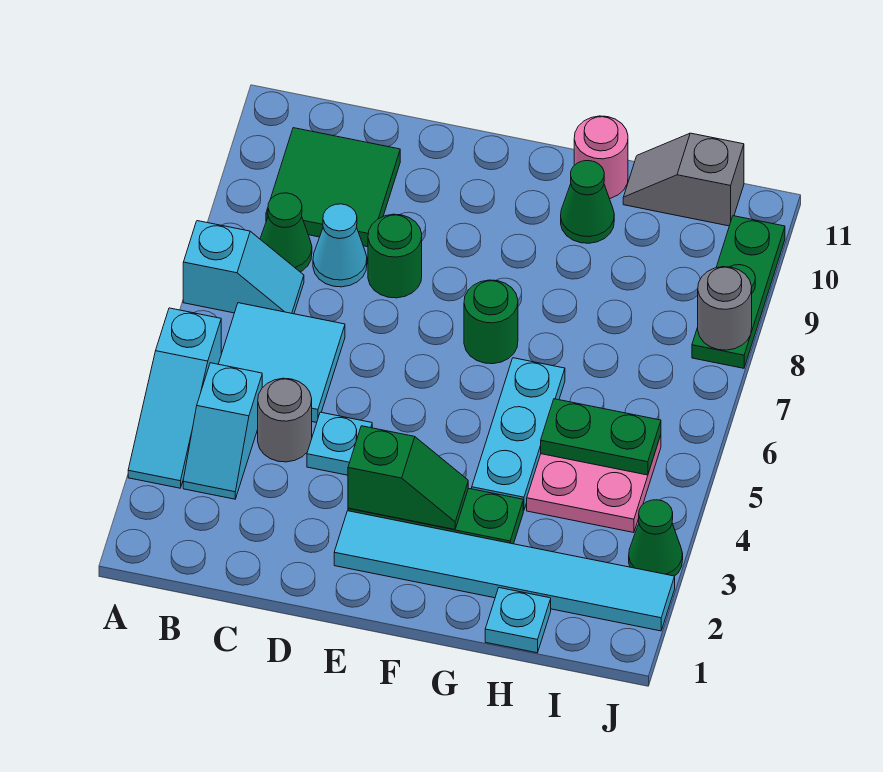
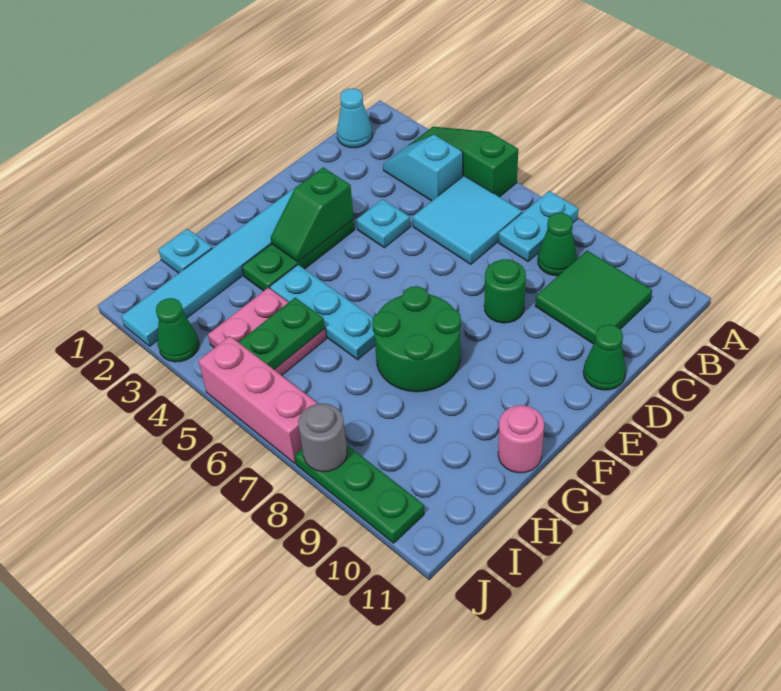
cyan 1x3 slope [128,308,221,488] -> green 1x3 slope [409,127,518,197]
cyan 1x2 slope [183,221,304,314] -> cyan 1x2 plate [499,191,579,262]
grey 1x1 round brick [258,378,312,462] -> none
cyan 1x1 cone [313,204,367,287] -> cyan 1x1 cone moved to [337,88,372,148]
green 1x1 round brick [464,280,518,364] -> green 2x2 round brick [372,286,461,392]
green 1x1 cone [561,161,614,243] -> green 1x1 cone moved to [583,325,626,390]
grey 1x2 slope [623,133,744,226] -> none
none -> pink 1x3 brick [198,336,318,463]

